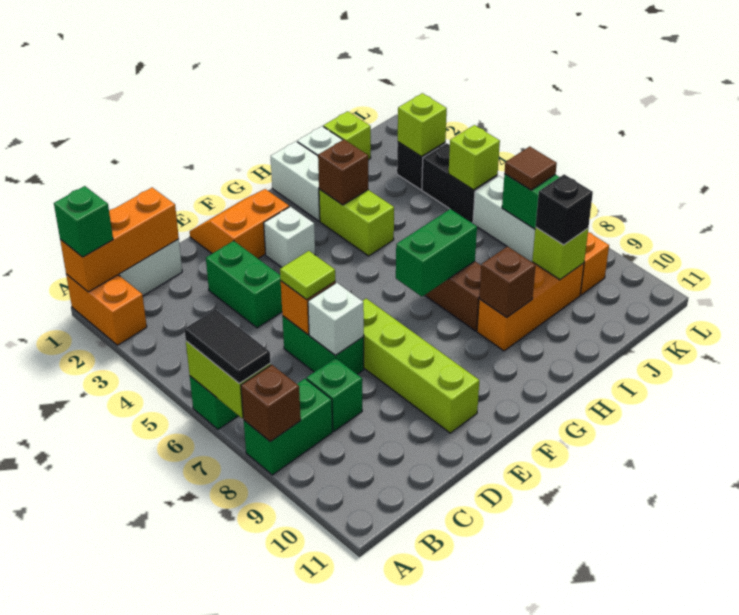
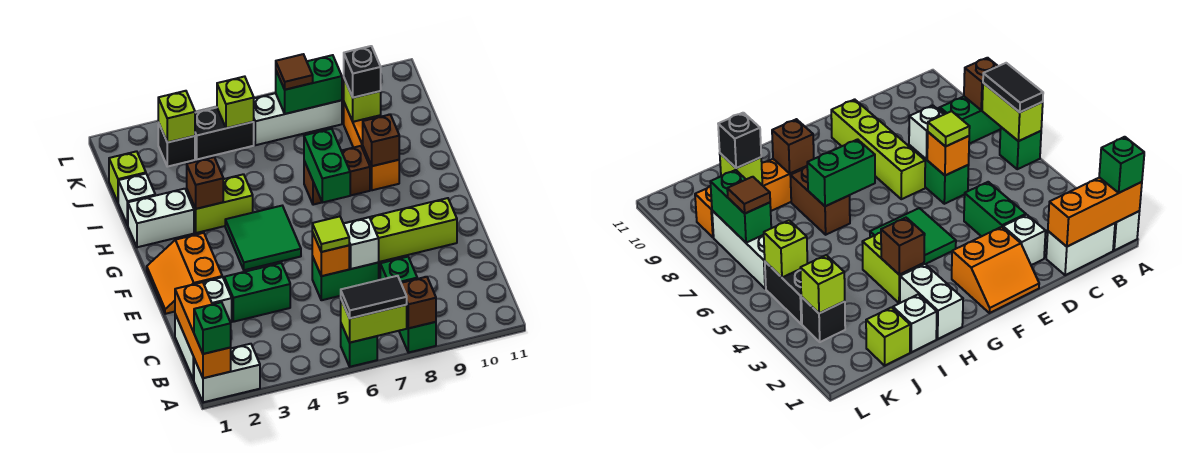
orange 1x2 brick [66,274,147,345] -> white 1x2 brick [194,344,260,402]
white 1x1 brick [264,207,315,267] -> white 1x1 brick moved to [203,277,232,322]
none -> green 2x2 tile [225,206,301,270]

